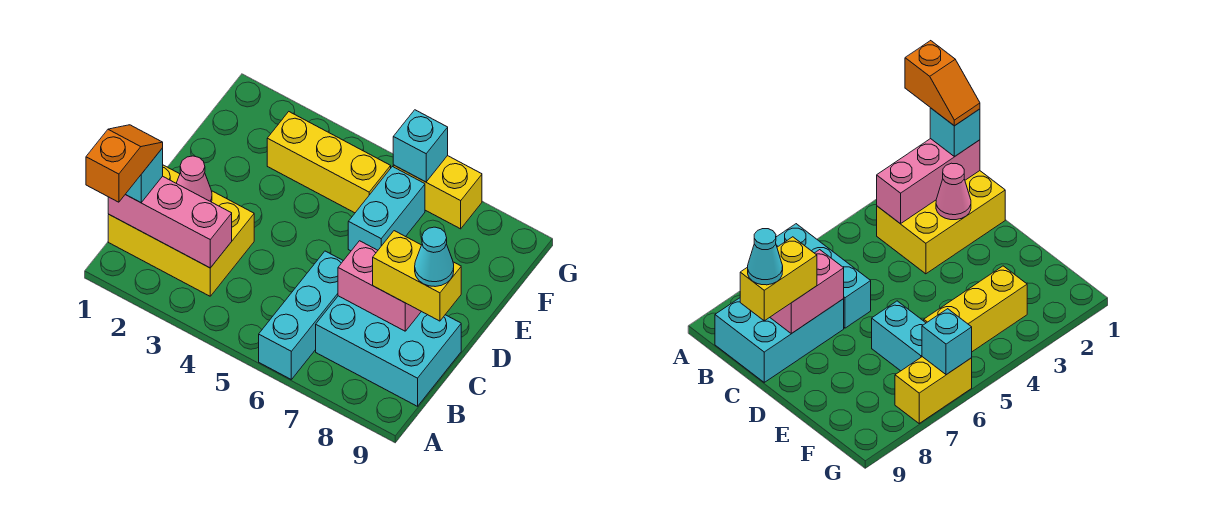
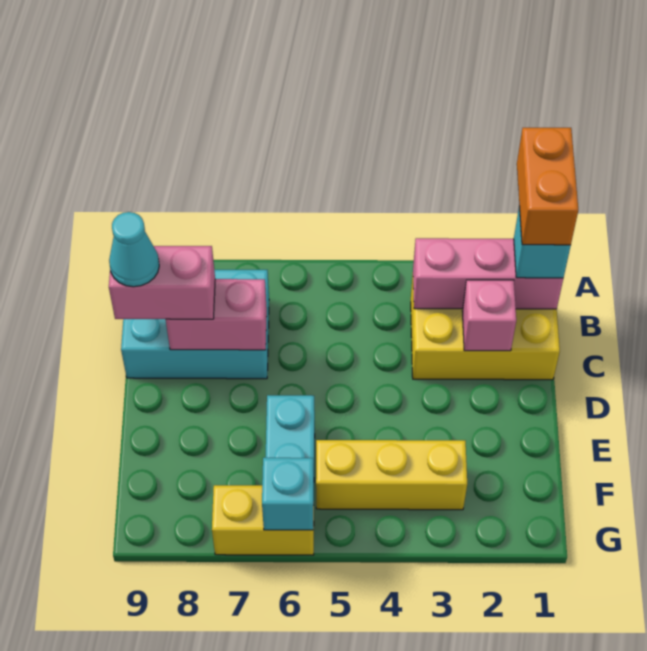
orange 1x2 slope [86,125,163,202] -> orange 1x2 brick [517,128,578,245]
cyan 1x3 brick [259,251,343,379] -> none
pink 1x1 cone [176,156,212,202] -> pink 1x1 brick [462,280,516,351]
yellow 1x2 brick [373,231,461,321] -> pink 1x2 brick [109,246,215,319]

